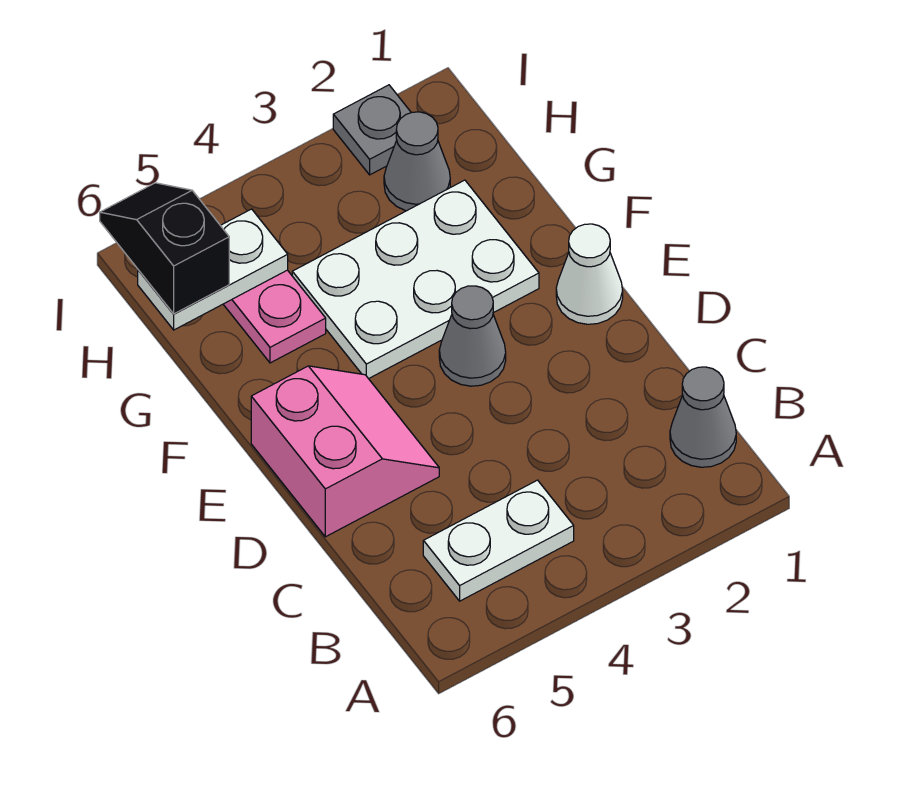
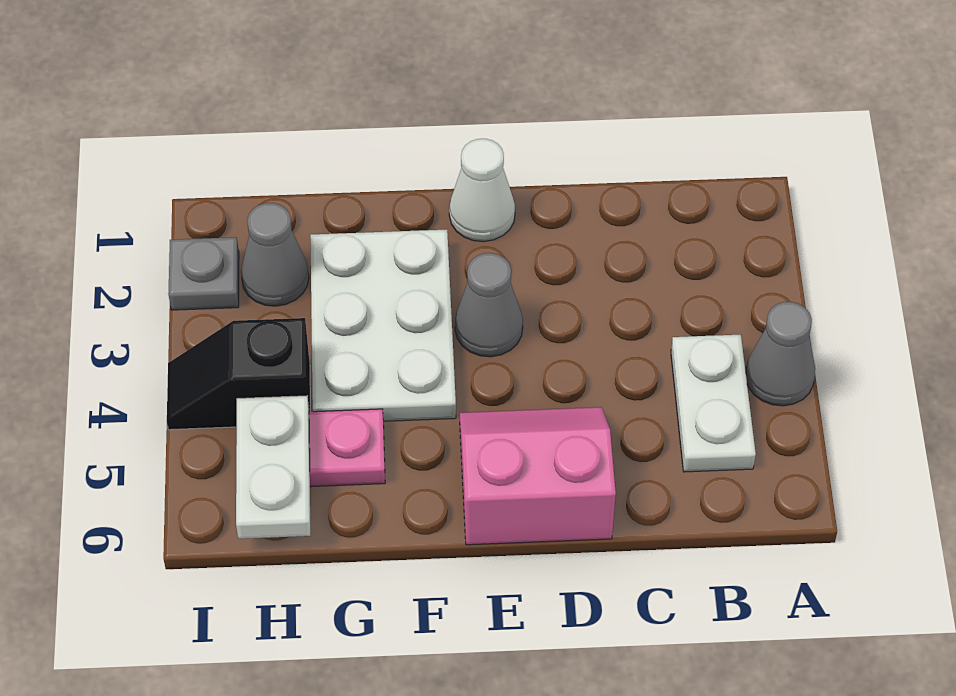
grey 1x1 cone [670,367,736,467] -> grey 1x1 cone moved to [746,302,815,406]
black 1x2 slope [100,183,229,314] -> black 1x2 slope moved to [167,318,310,430]

